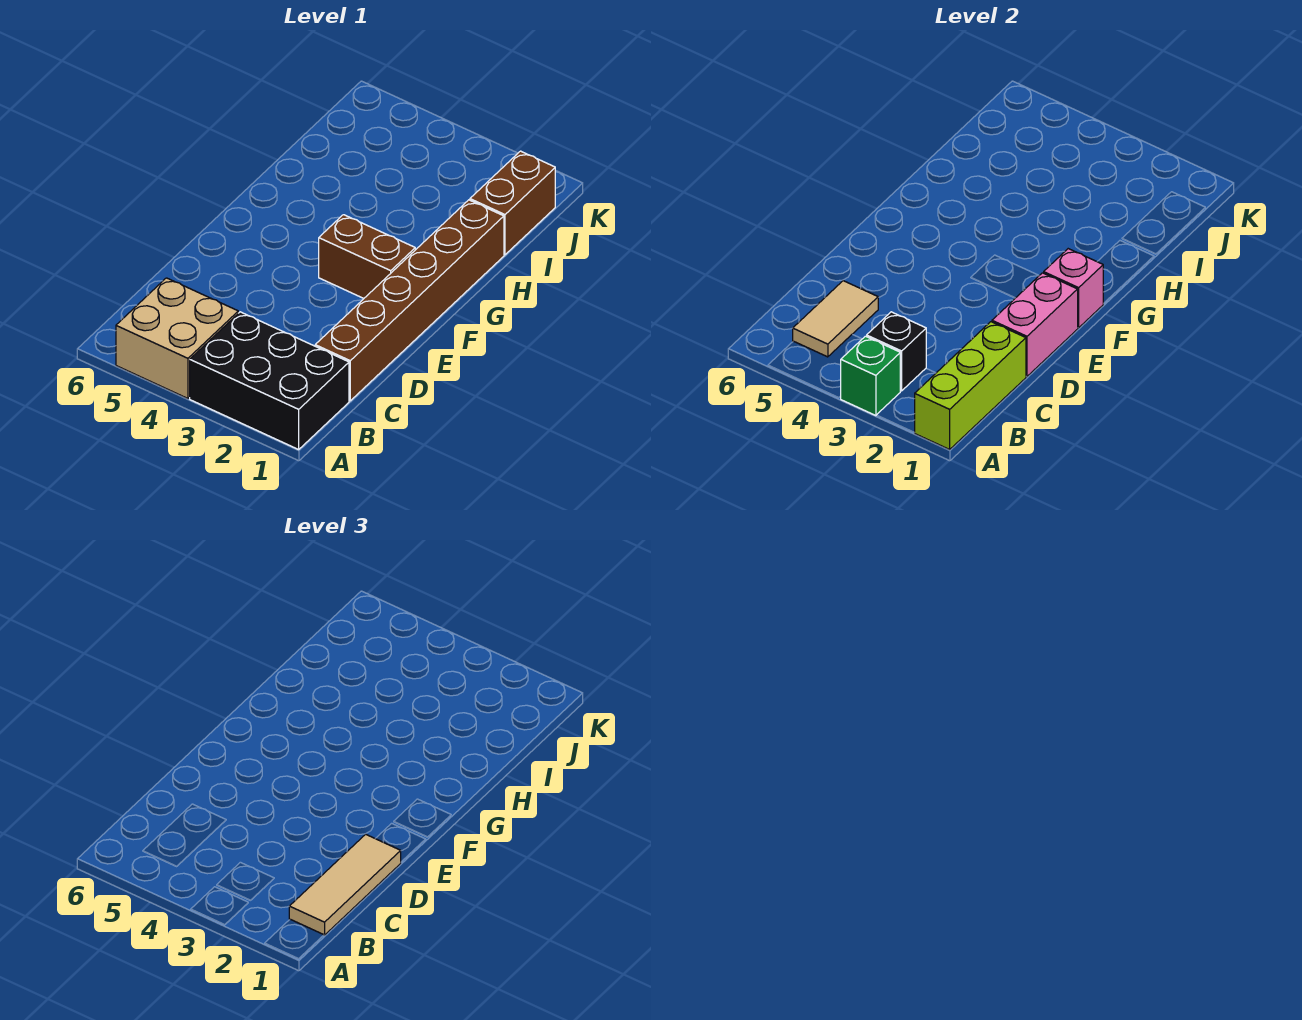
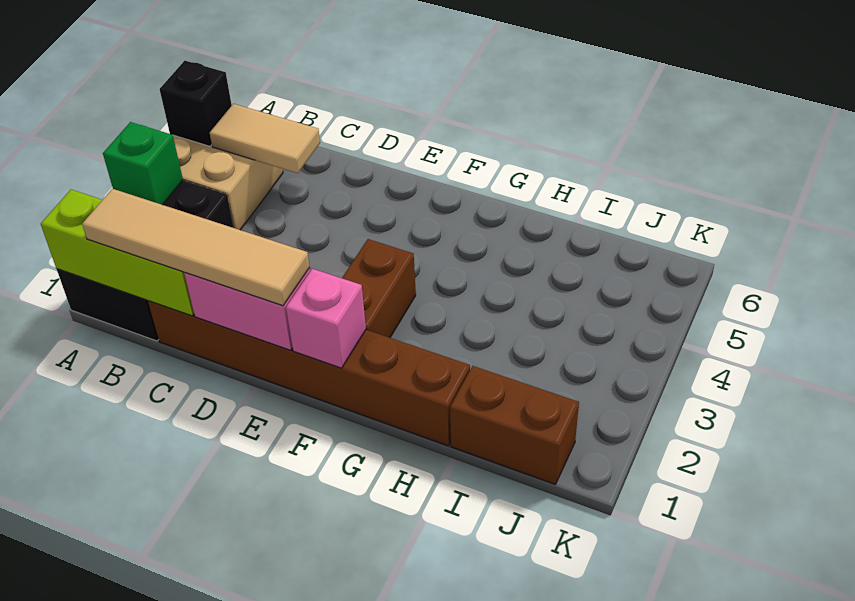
tan 1x3 tile [289,834,401,935] -> tan 1x4 tile [82,189,310,306]
black 1x1 brick [867,312,926,391] -> black 1x1 brick moved to [160,61,232,146]

